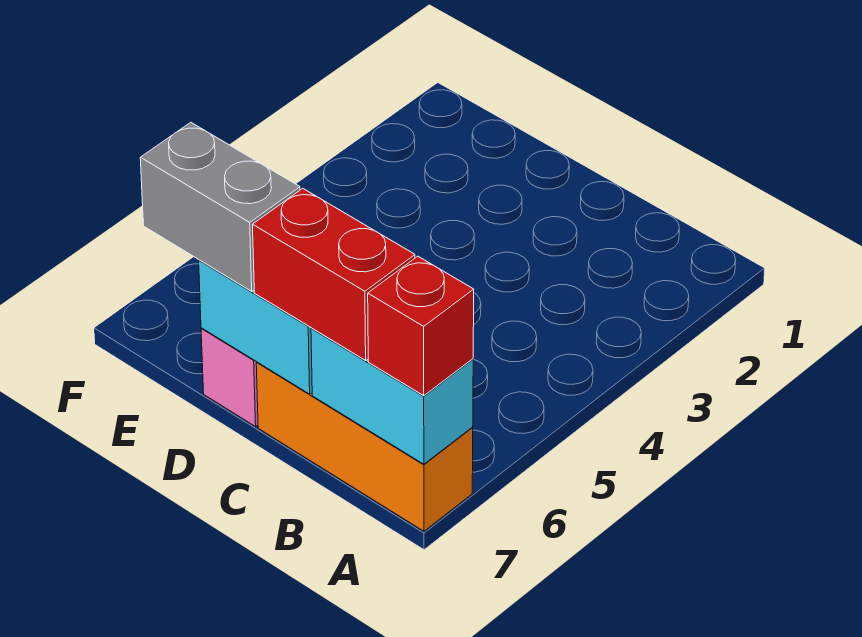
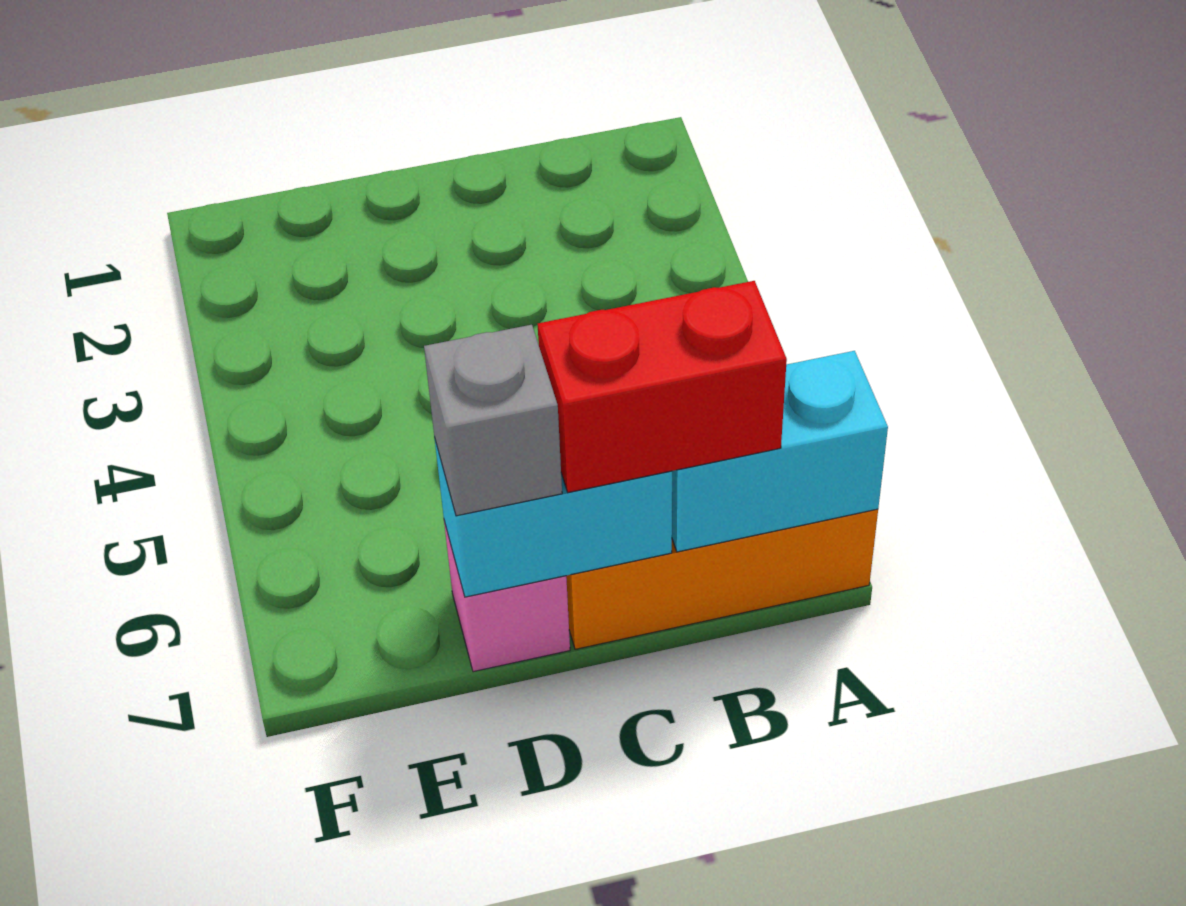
red 1x1 brick [368,256,474,396] -> none
grey 1x2 brick [140,122,300,291] -> grey 1x1 brick [424,325,562,516]

